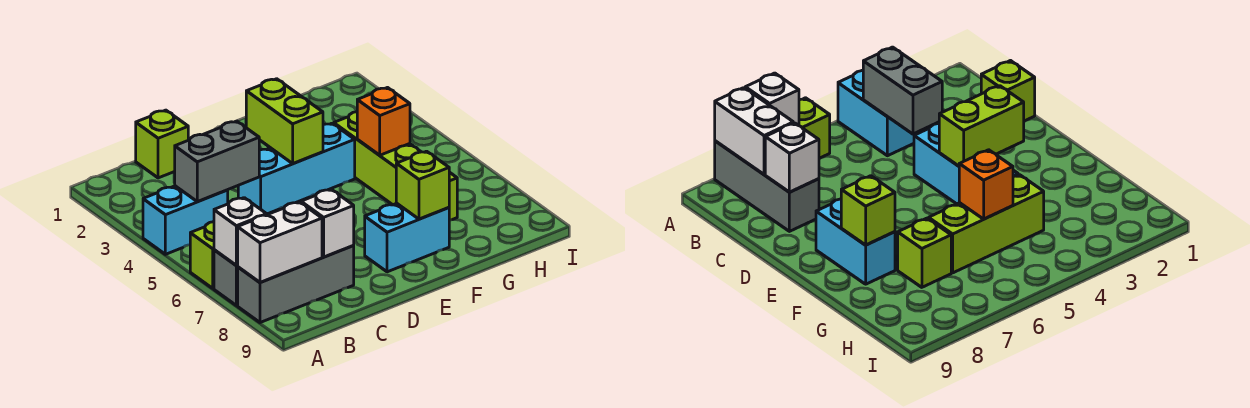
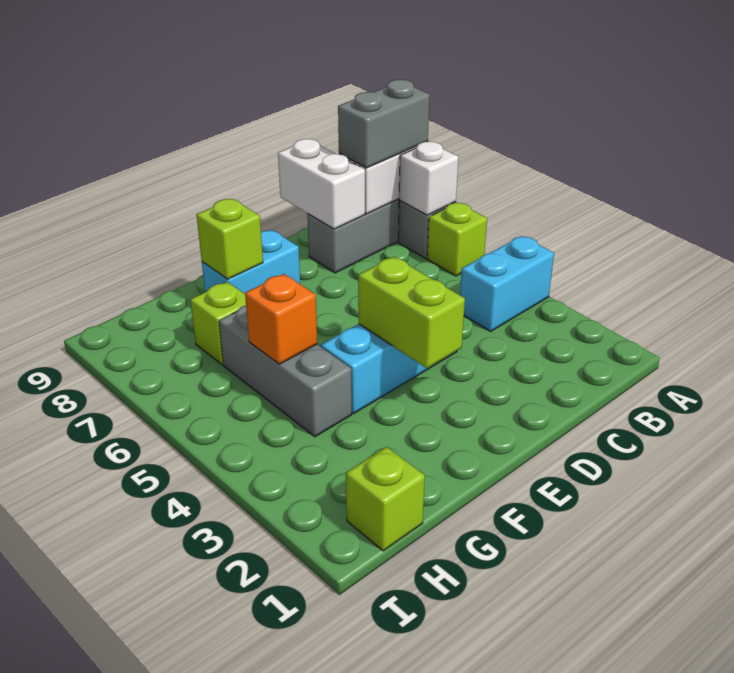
grey 1x2 brick [175,121,259,202] -> grey 1x2 brick moved to [338,79,430,168]
lime 1x1 brick [136,110,188,178] -> lime 1x1 brick moved to [346,447,425,551]
white 1x1 brick [301,189,354,257] -> white 1x2 brick [278,139,365,229]
lime 1x3 brick [334,112,421,205] -> grey 1x3 brick [219,305,352,437]

